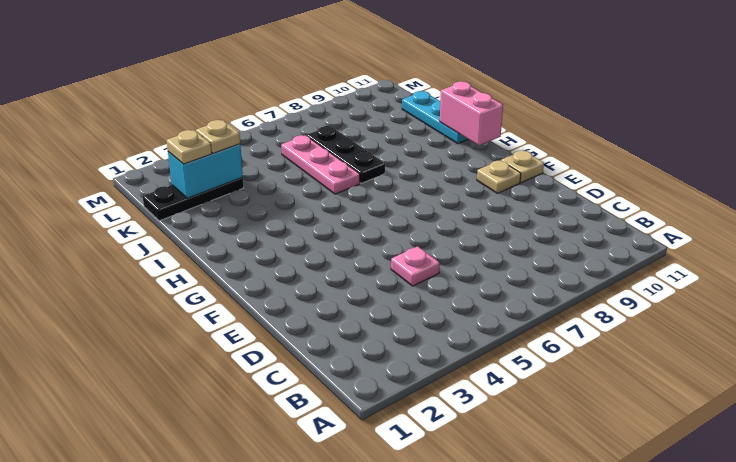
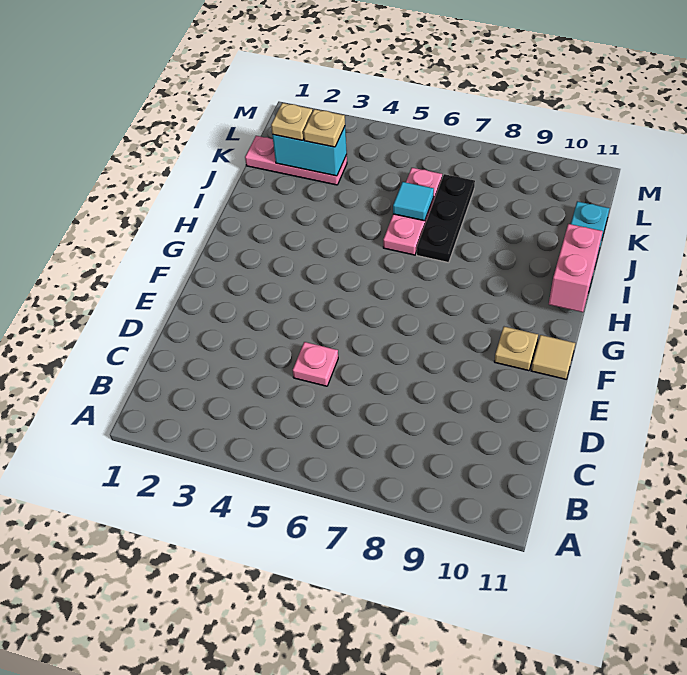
tan 1x1 plate [501,151,544,183] -> tan 1x1 tile [531,335,575,379]
none -> cyan 1x1 tile [393,182,434,221]
black 1x3 plate [143,178,244,221] -> pink 1x3 plate [245,136,347,185]

